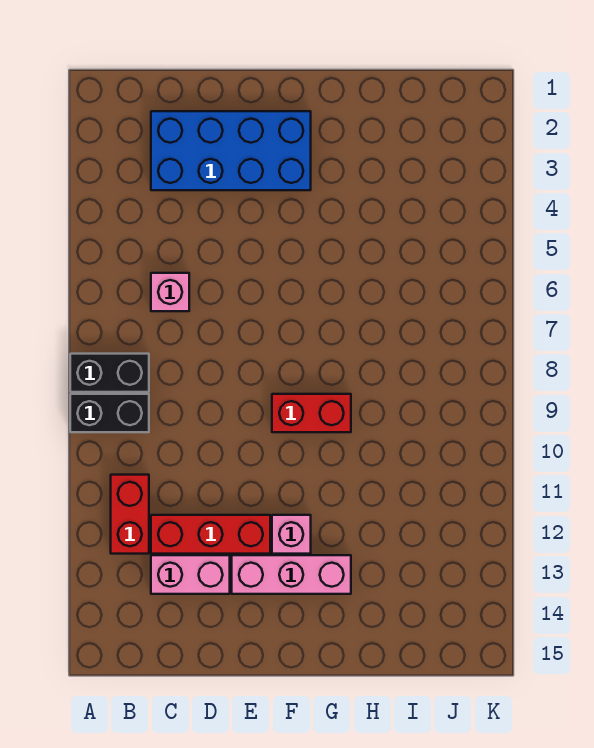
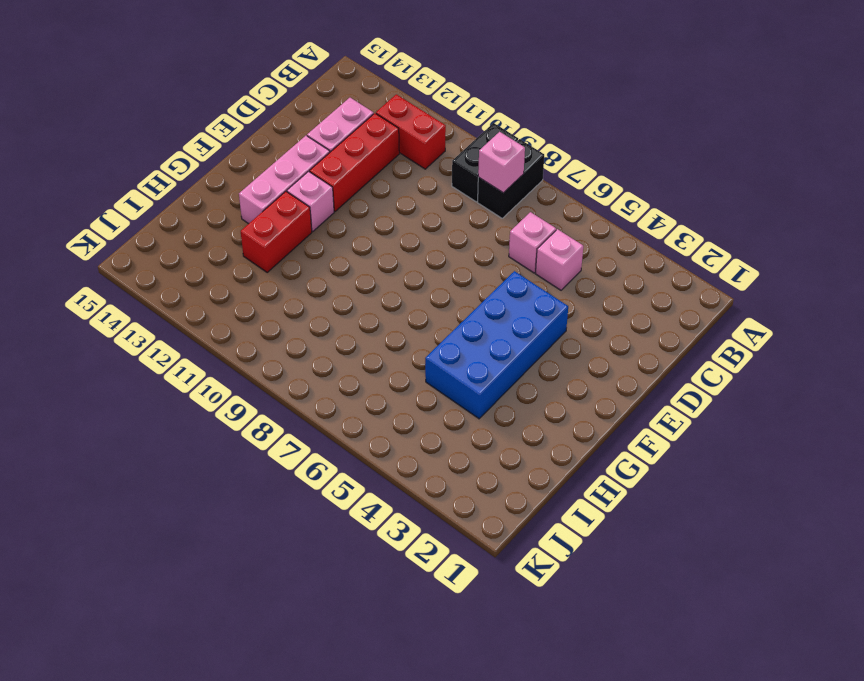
none -> pink 1x1 brick [478,132,525,193]
blue 2x4 brick [151,111,311,190] -> blue 2x4 brick moved to [425,271,568,419]
none -> pink 1x1 brick [535,229,583,290]
red 1x2 brick [272,394,351,432] -> red 1x2 brick moved to [241,191,312,272]

